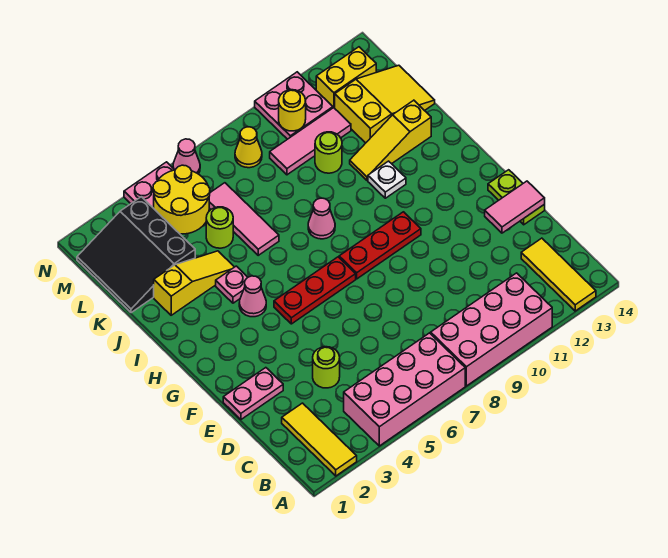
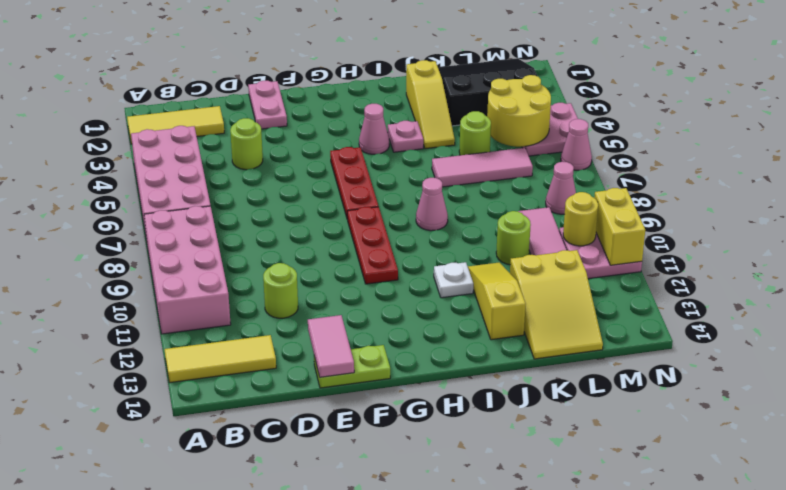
none -> lime 1x1 round brick [263,263,298,318]
yellow 1x1 cone [235,127,262,168] -> pink 1x1 cone [546,162,576,214]
yellow 1x2 brick [316,47,376,108] -> yellow 1x2 brick moved to [594,188,645,265]

